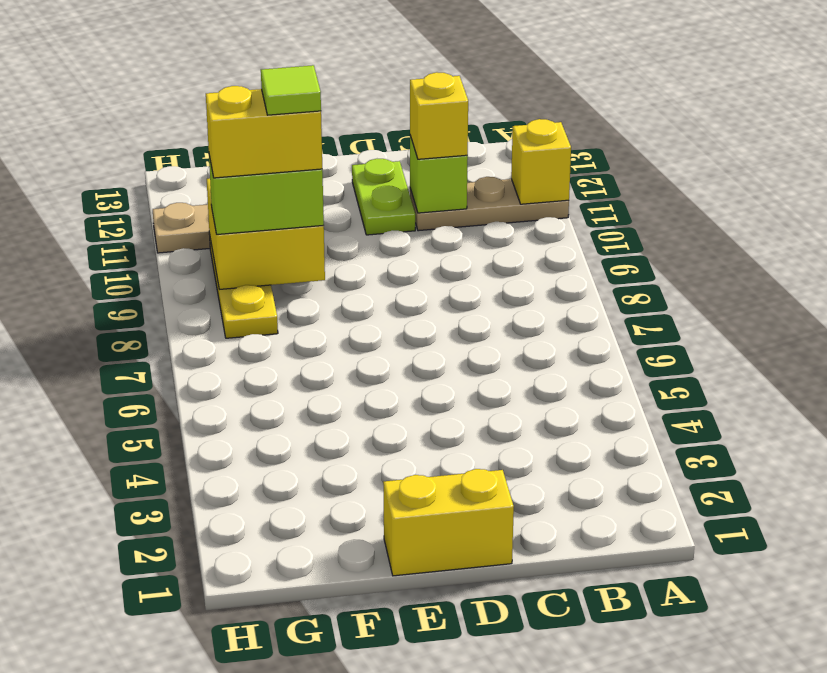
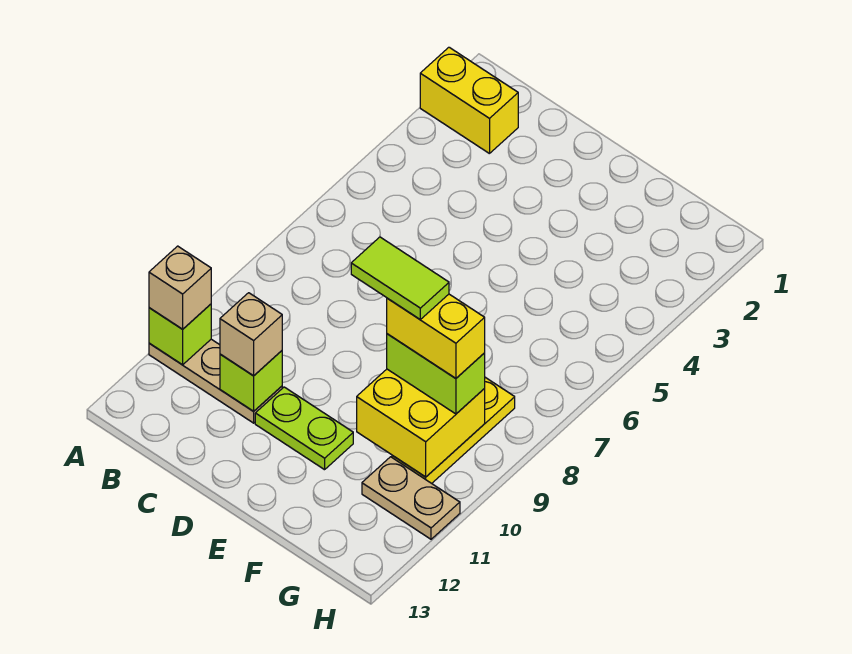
yellow 1x1 brick [511,119,571,204] -> lime 1x1 brick [149,304,211,365]
none -> tan 1x1 brick [149,246,211,329]
yellow 1x1 brick [410,72,468,159] -> tan 1x1 brick [220,293,282,376]
yellow 1x2 brick [383,469,514,576] -> yellow 1x2 brick moved to [420,47,518,154]
lime 1x2 plate [352,159,415,235] -> lime 1x2 plate turned to [255,387,353,470]
lime 1x1 tile [261,65,321,115] -> lime 1x2 tile [351,237,449,319]

